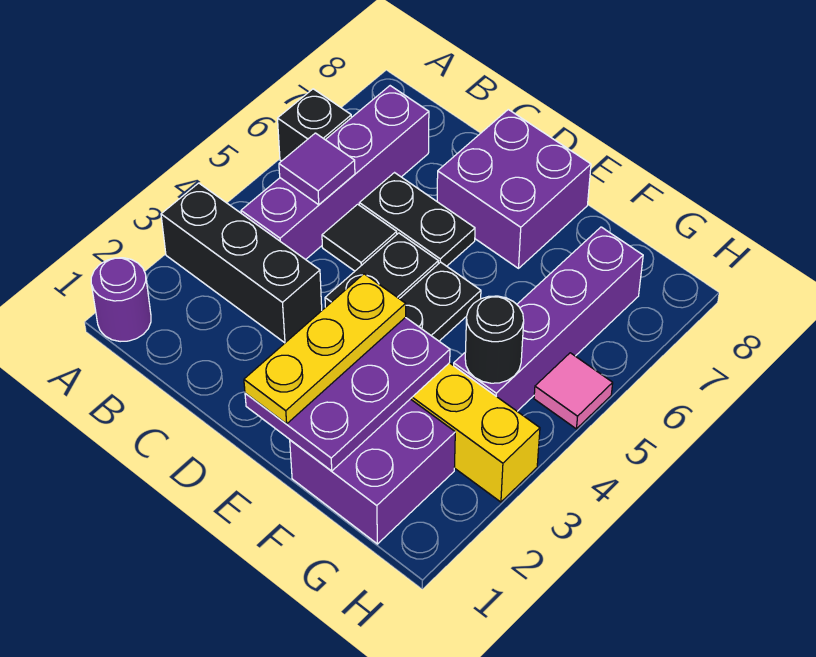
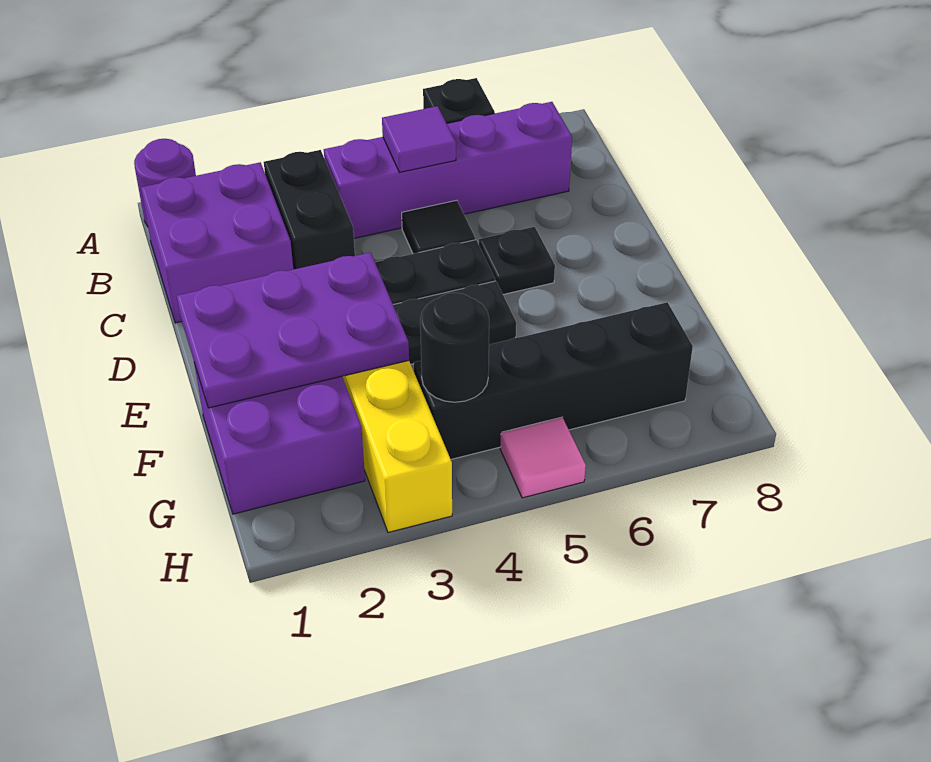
black 1x3 brick [161,183,322,343] -> black 1x2 brick [264,150,355,269]
black 1x2 plate [359,173,475,266] -> black 1x1 plate [479,227,555,294]
purple 2x2 brick [437,110,591,268] -> purple 2x2 brick moved to [141,162,293,323]
yellow 1x3 plate [244,274,406,424] -> none
purple 1x4 brick [454,227,643,411] -> black 1x4 brick [414,302,693,459]

